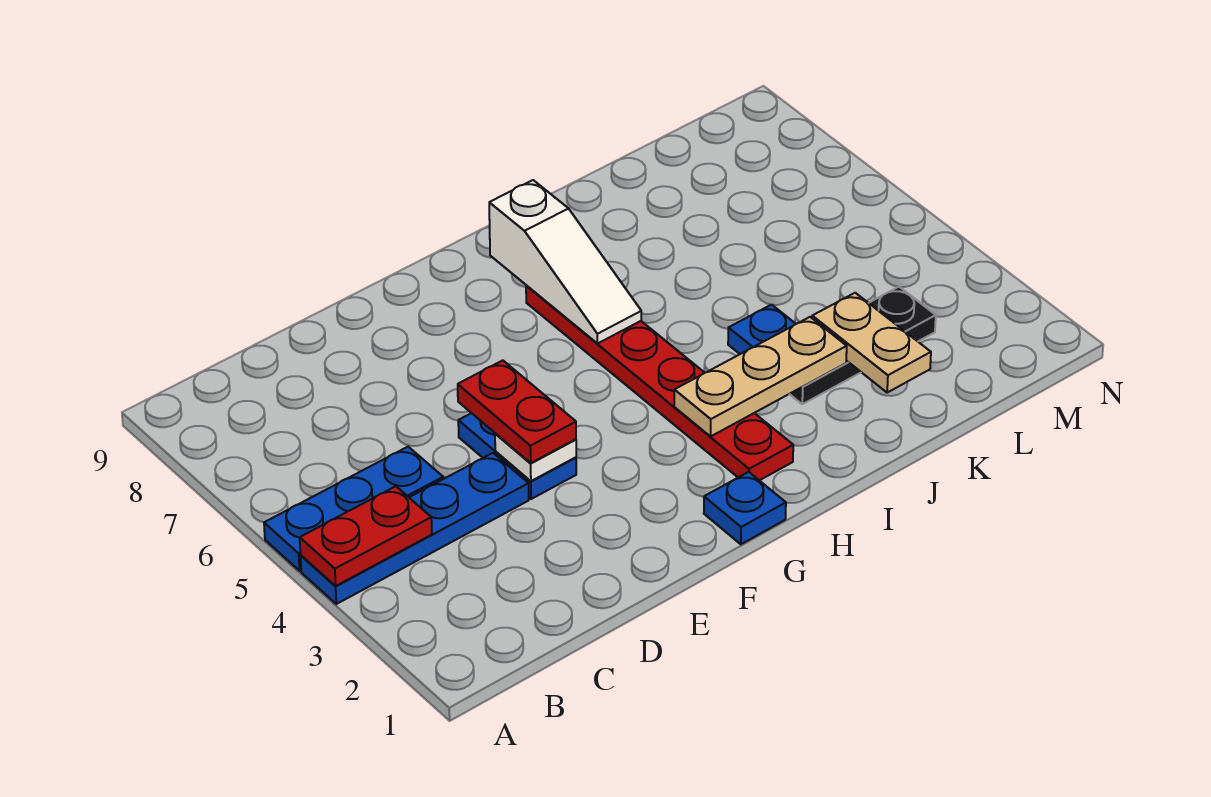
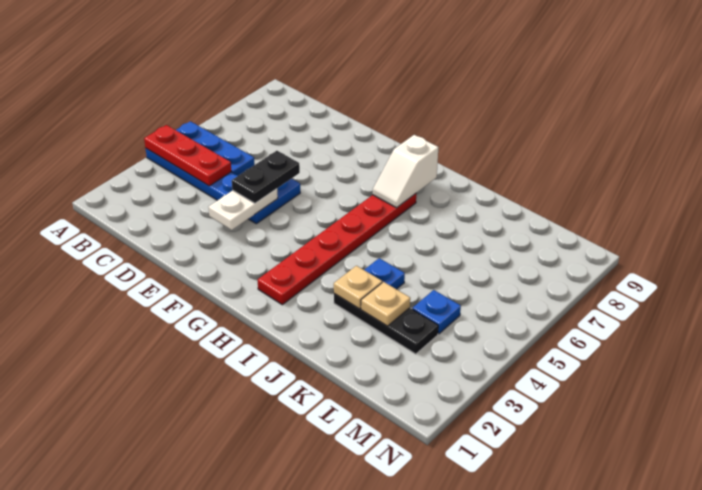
red 1x2 plate [300,486,432,586] -> red 1x3 plate [144,125,231,186]
white 1x1 plate [495,433,576,481] -> white 1x2 plate [208,189,278,230]
red 1x2 plate [458,360,576,463] -> black 1x2 plate [232,151,300,203]
blue 1x1 plate [704,472,786,544] -> blue 1x1 plate moved to [412,290,461,334]
tan 1x3 plate [674,317,847,436] -> tan 1x1 plate [334,266,382,309]
white 1x3 slope [489,180,641,344] -> white 1x2 slope [373,135,439,208]
tan 1x2 plate [812,293,931,392] -> tan 1x1 plate [361,282,410,326]

